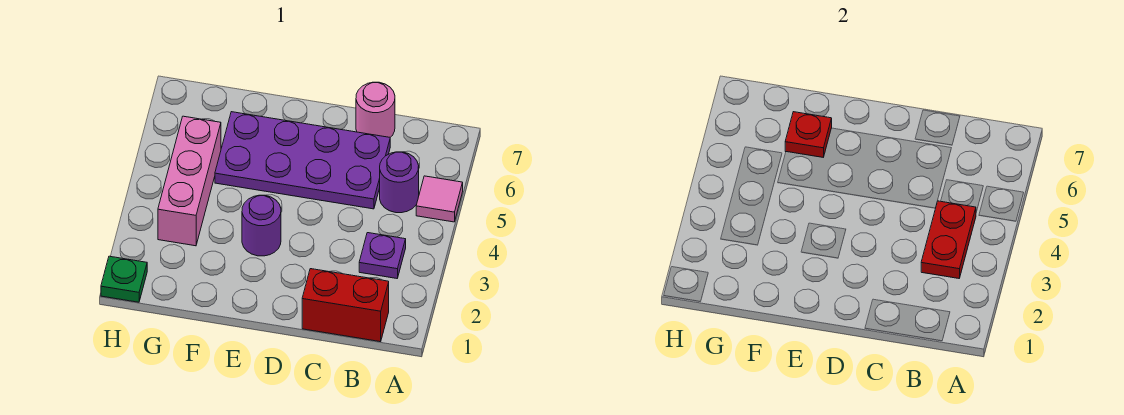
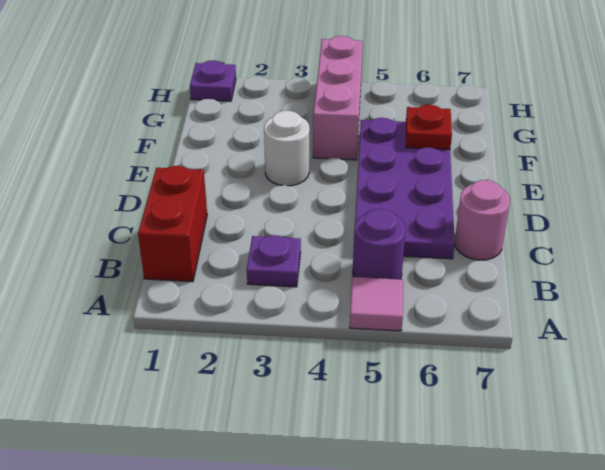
red 1x2 plate [921,201,976,278] -> none
purple 1x1 round brick [242,195,281,256] -> white 1x1 round brick [264,111,310,186]
pink 1x3 brick [158,116,221,246] -> pink 1x3 brick turned to [313,36,363,160]
green 1x1 plate [101,256,147,302] -> purple 1x1 plate [190,60,236,101]

